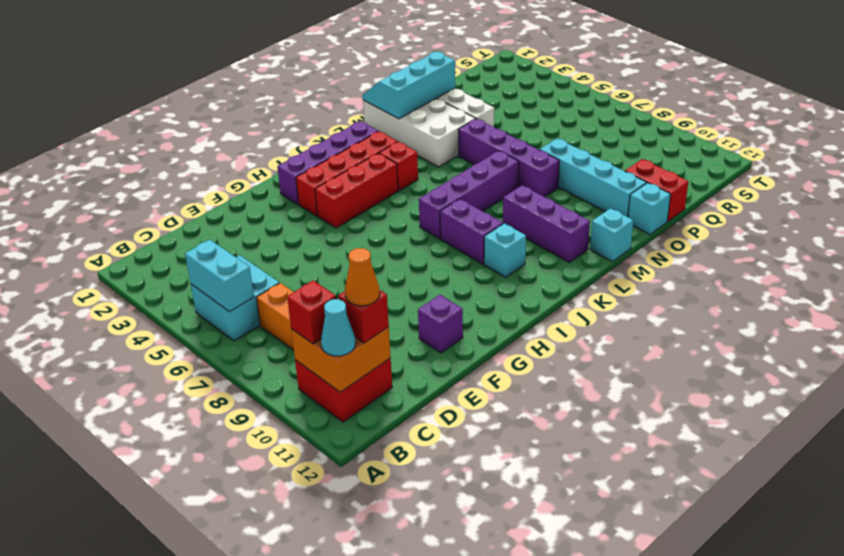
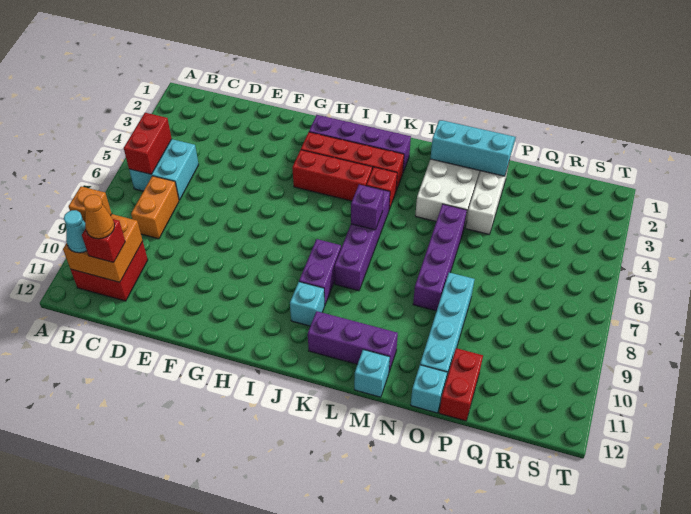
cyan 1x2 brick [185,240,254,312] -> red 1x2 brick [124,113,172,174]
red 1x1 brick [287,281,336,344] -> orange 1x1 brick [69,186,112,222]
purple 1x1 brick [418,295,463,353] -> purple 1x1 brick moved to [351,185,384,230]
purple 1x4 brick [419,151,519,239] -> purple 1x4 brick turned to [334,186,390,291]
purple 1x3 brick [503,185,590,262] -> purple 1x3 brick turned to [308,311,398,372]

